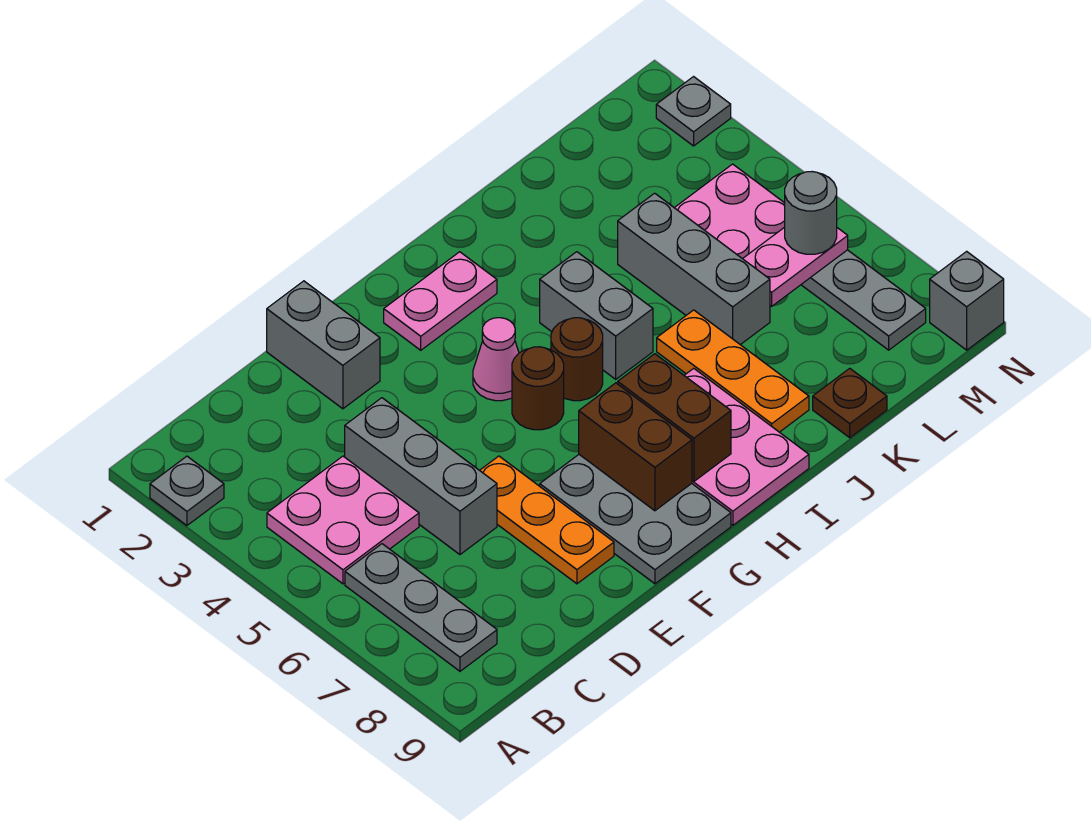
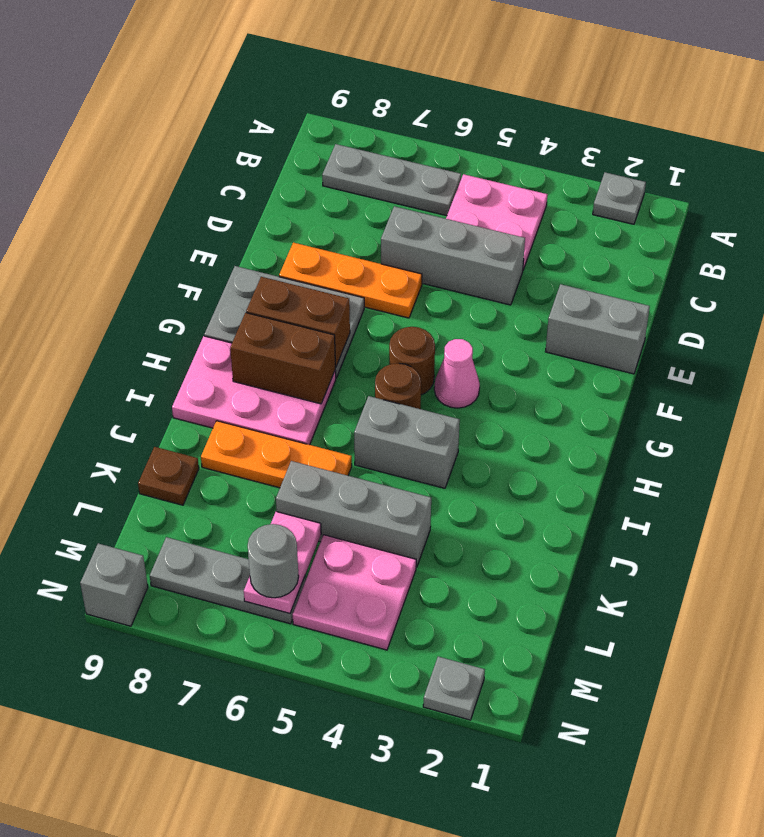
pink 1x2 plate [384,252,497,350] -> none

